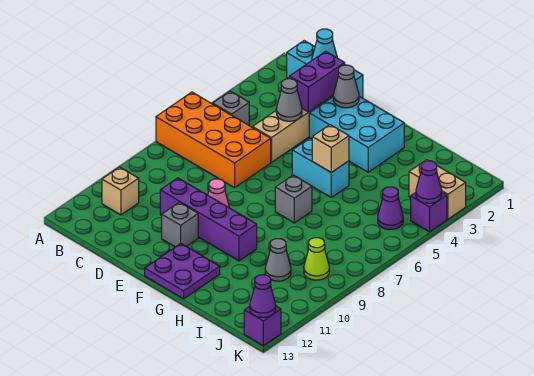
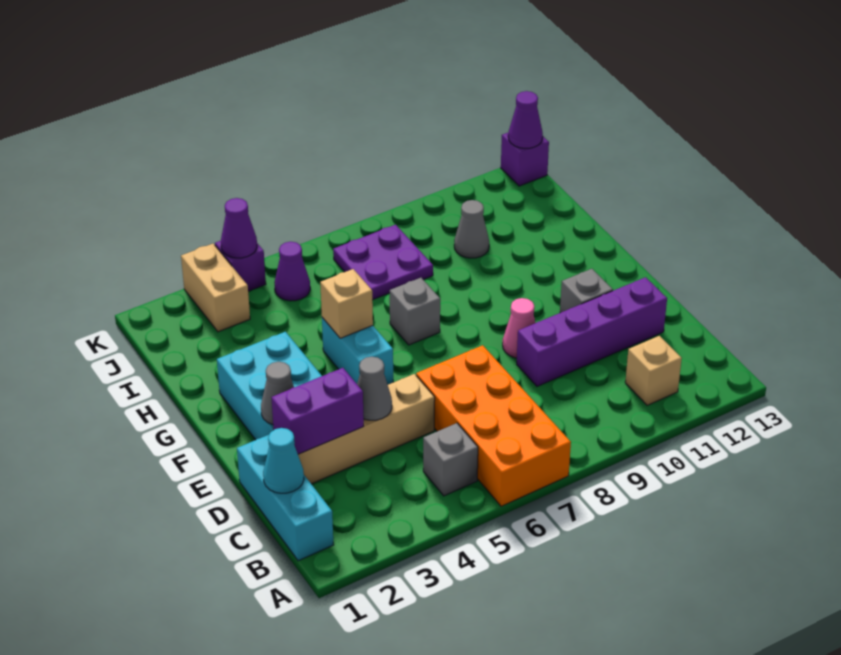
purple 1x4 brick [160,178,257,261] -> purple 1x4 brick turned to [517,277,667,386]
purple 2x2 plate [145,244,220,299] -> purple 2x2 plate moved to [333,225,433,300]
lime 1x1 cone [304,238,329,280] -> none

